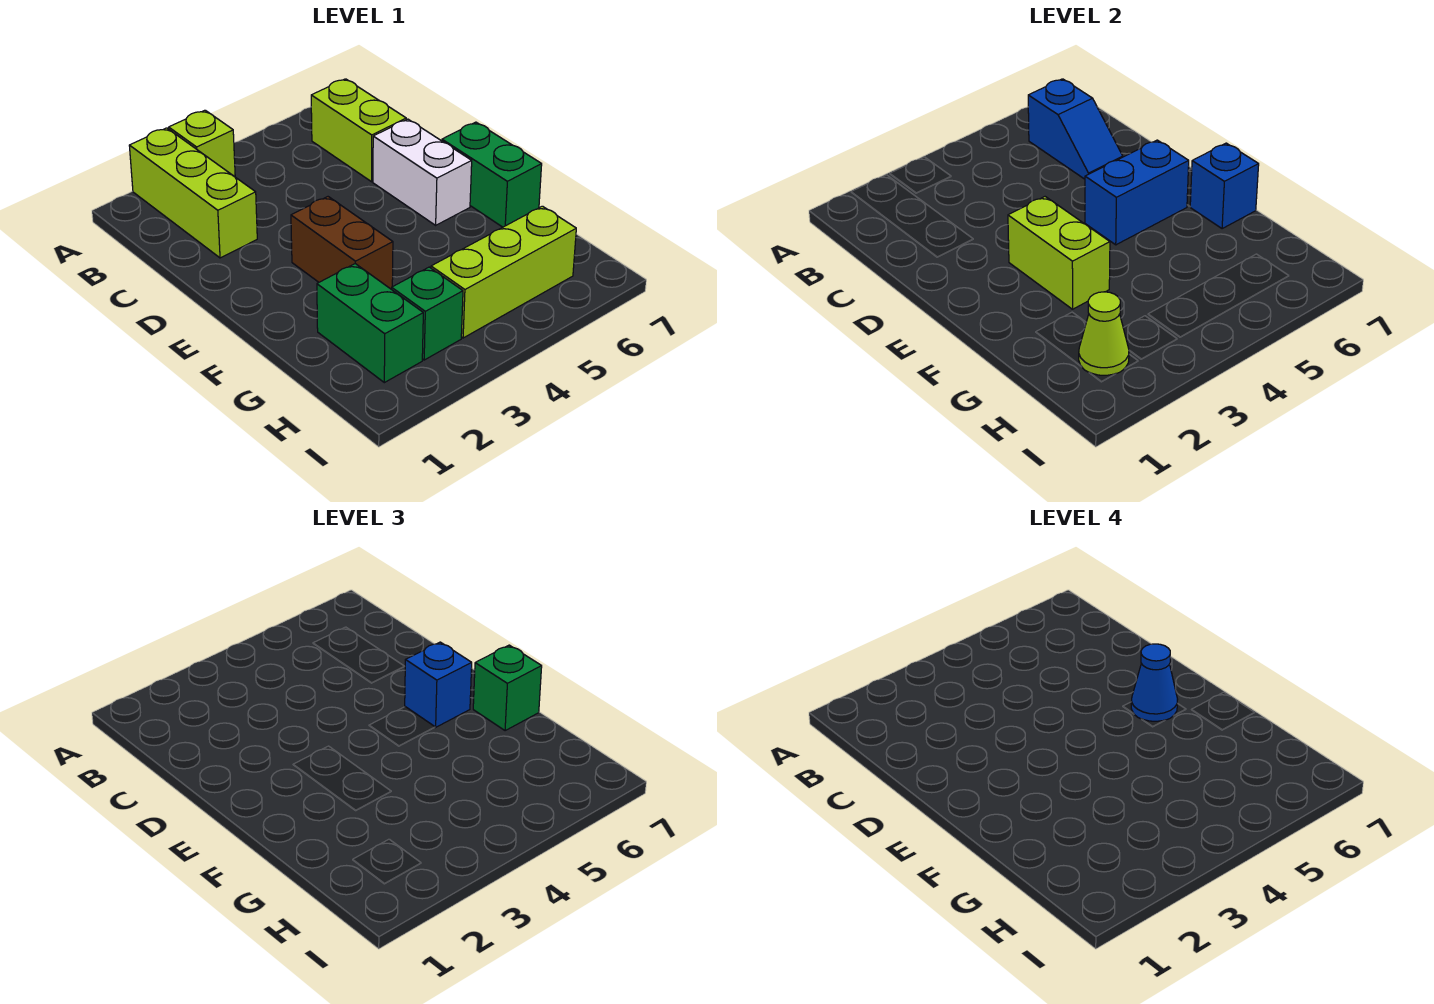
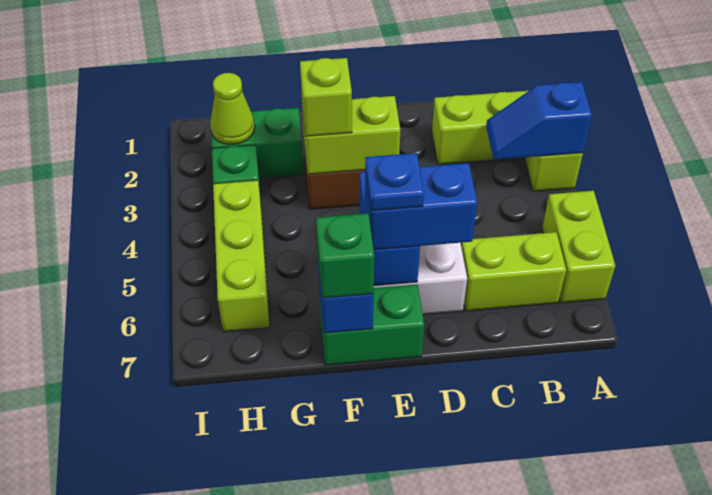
none -> lime 1x2 brick [542,191,615,303]
blue 1x2 slope [1028,79,1123,179] -> blue 1x2 slope moved to [486,82,592,160]
blue 1x1 brick [405,642,472,727] -> blue 1x2 brick [365,163,477,250]
blue 1x1 cone [1131,644,1178,721] -> blue 1x1 plate [365,153,424,211]
none -> lime 1x1 brick [300,58,352,136]

